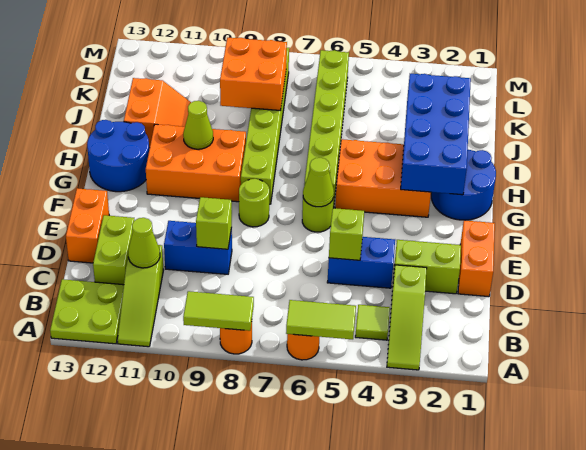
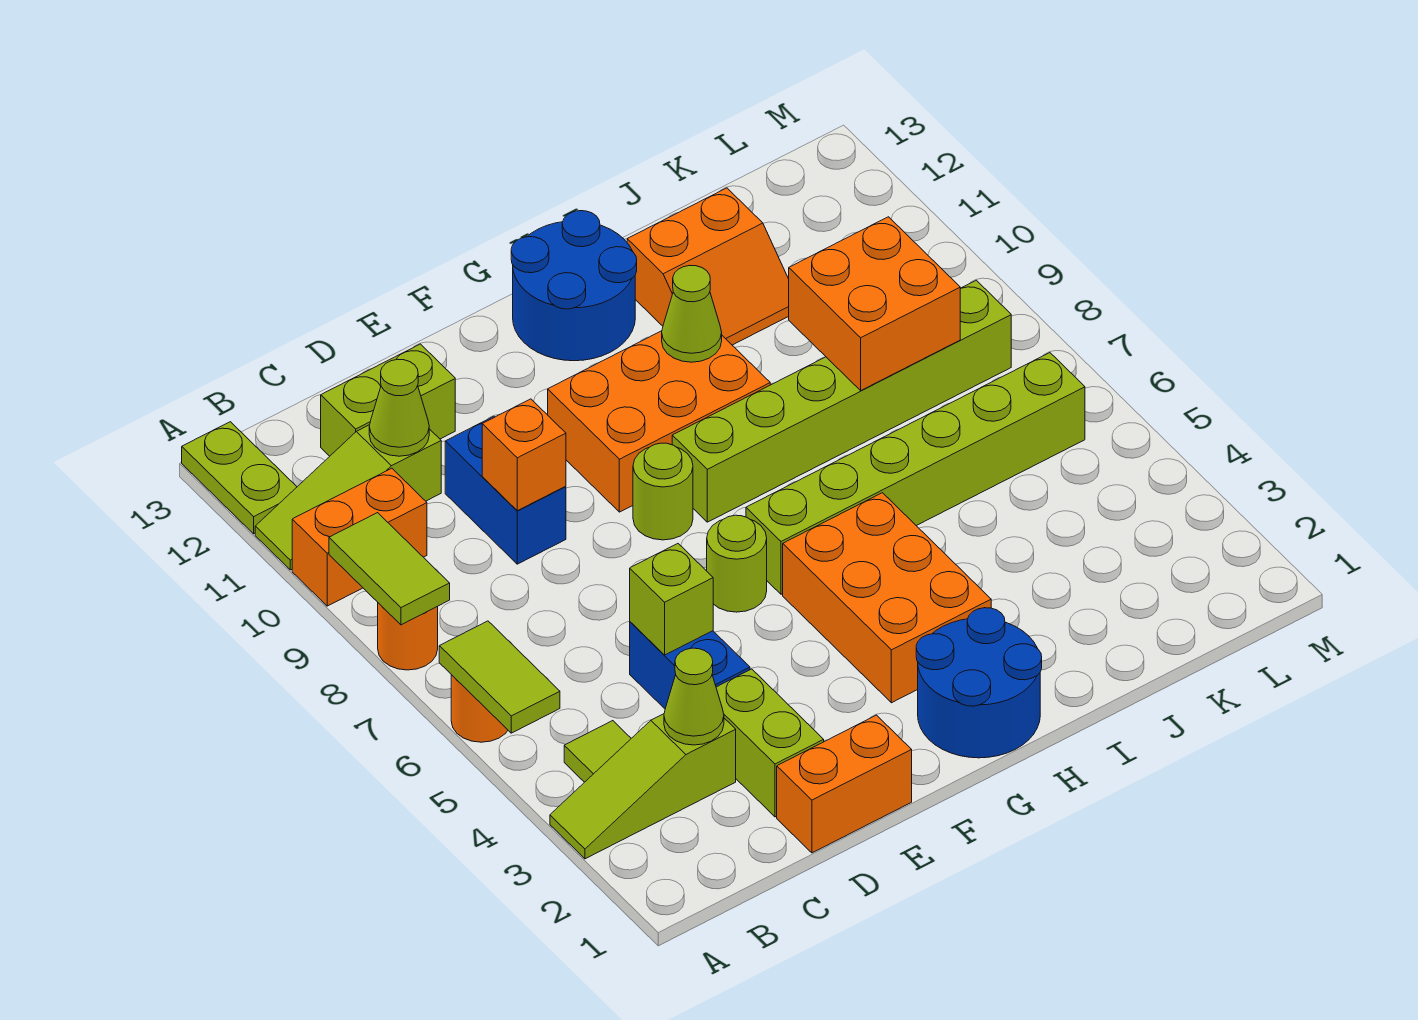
lime 2x2 plate [50,279,124,344] -> lime 1x2 plate [182,422,297,534]
lime 1x1 brick [196,197,232,249] -> orange 1x1 brick [482,399,566,511]
orange 1x2 brick [66,188,109,263] -> orange 1x2 brick moved to [292,468,427,606]
lime 1x1 cone [303,158,334,207] -> lime 1x1 cone moved to [664,648,724,745]
blue 2x4 brick [401,74,471,195] -> none
orange 2x3 brick [146,124,246,202] -> orange 2x3 brick turned to [548,331,770,512]

